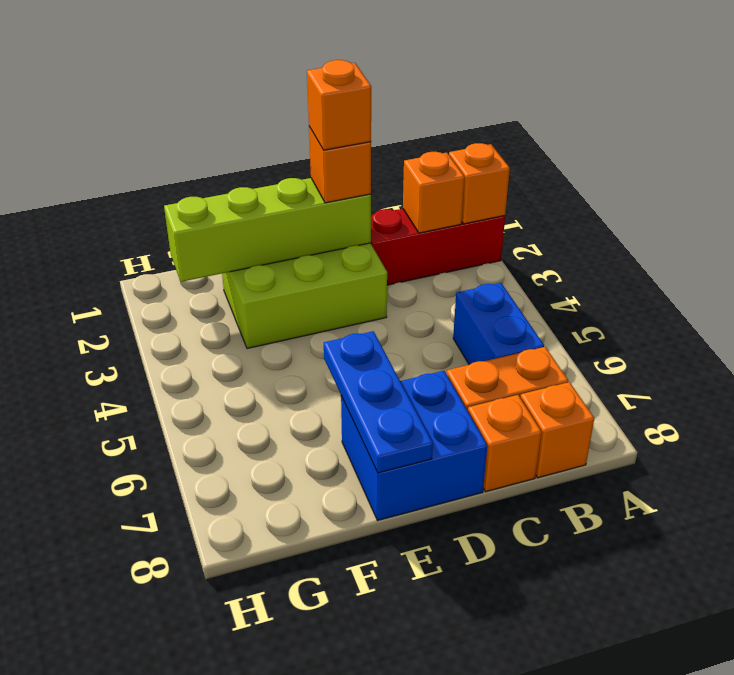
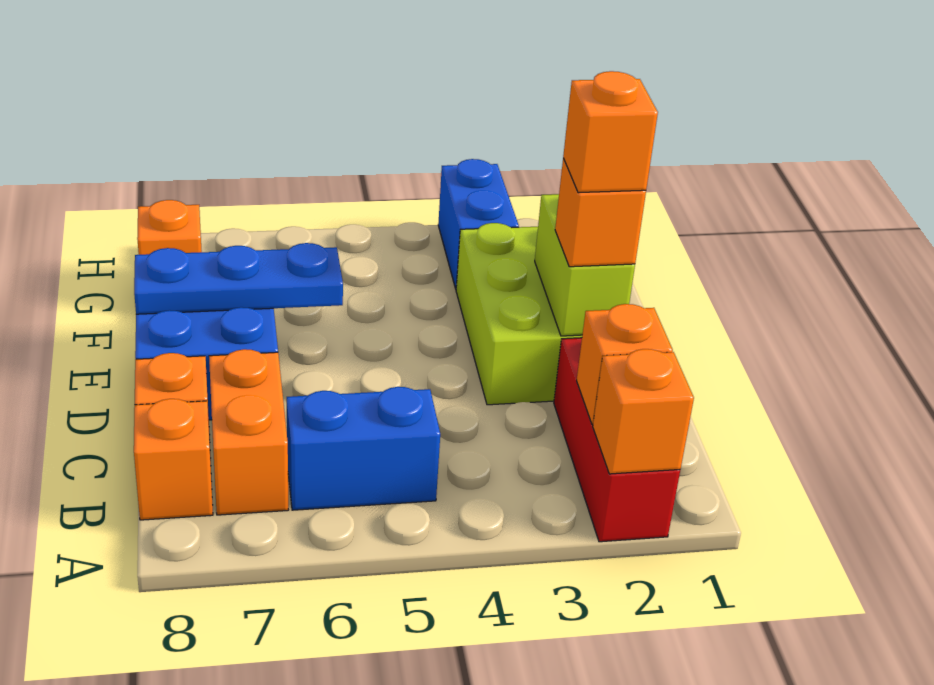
lime 1x4 brick [164,178,371,282] -> lime 1x2 brick [535,194,635,336]
none -> blue 1x2 brick [438,159,519,289]
none -> orange 1x1 brick [137,200,202,255]

